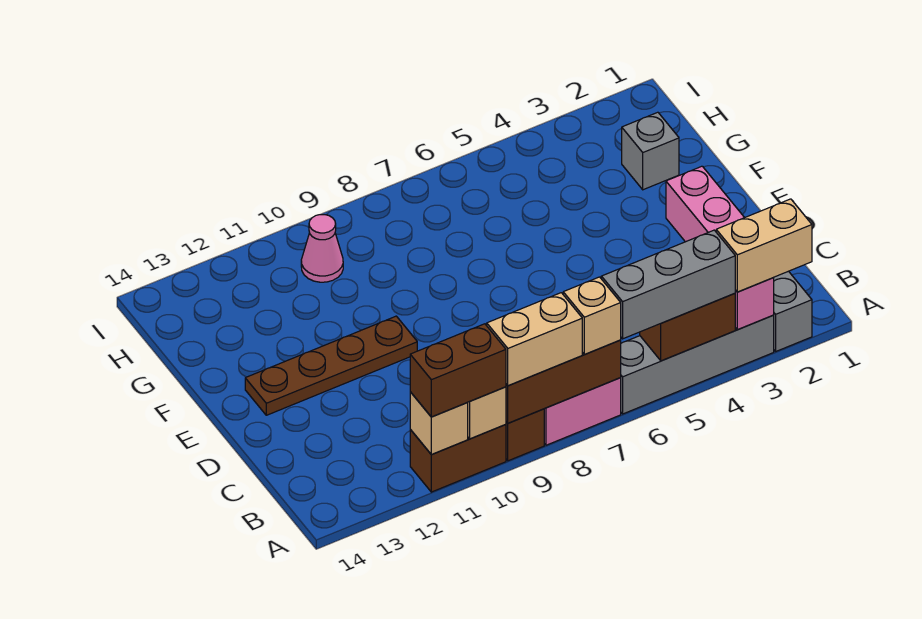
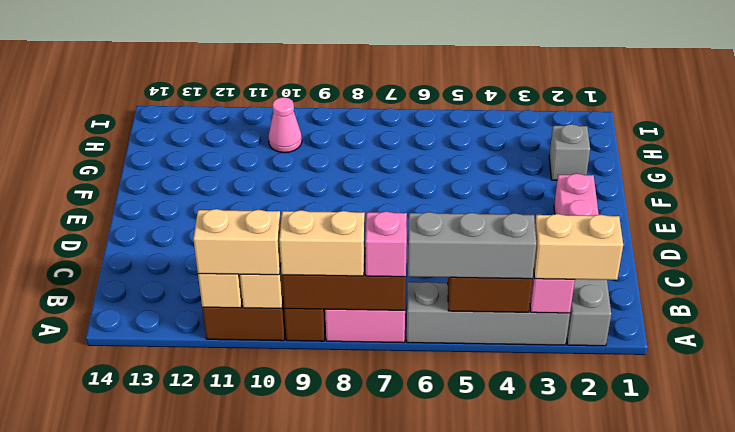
tan 1x1 brick [563,277,621,354] -> pink 1x1 brick [365,211,407,277]
brown 1x2 brick [410,324,506,417] -> tan 1x2 brick [193,209,281,275]
brown 1x4 plate [245,316,417,415] -> none

